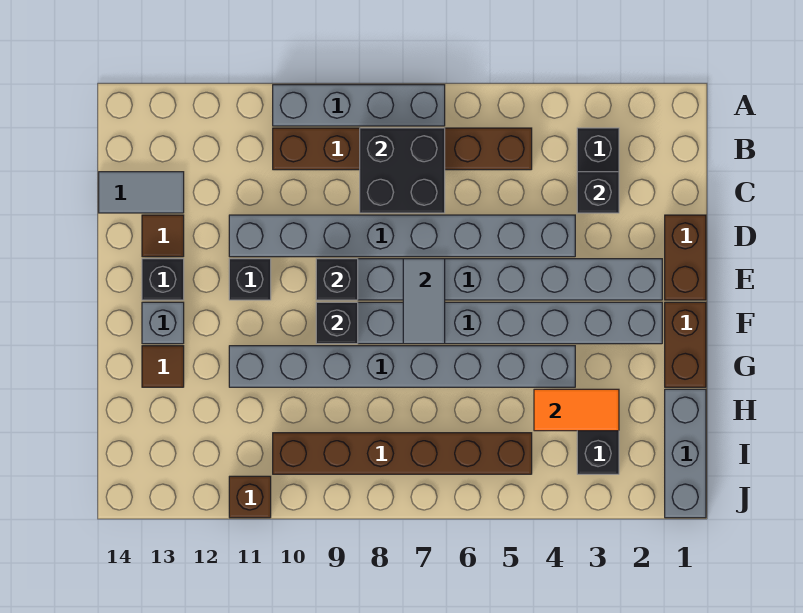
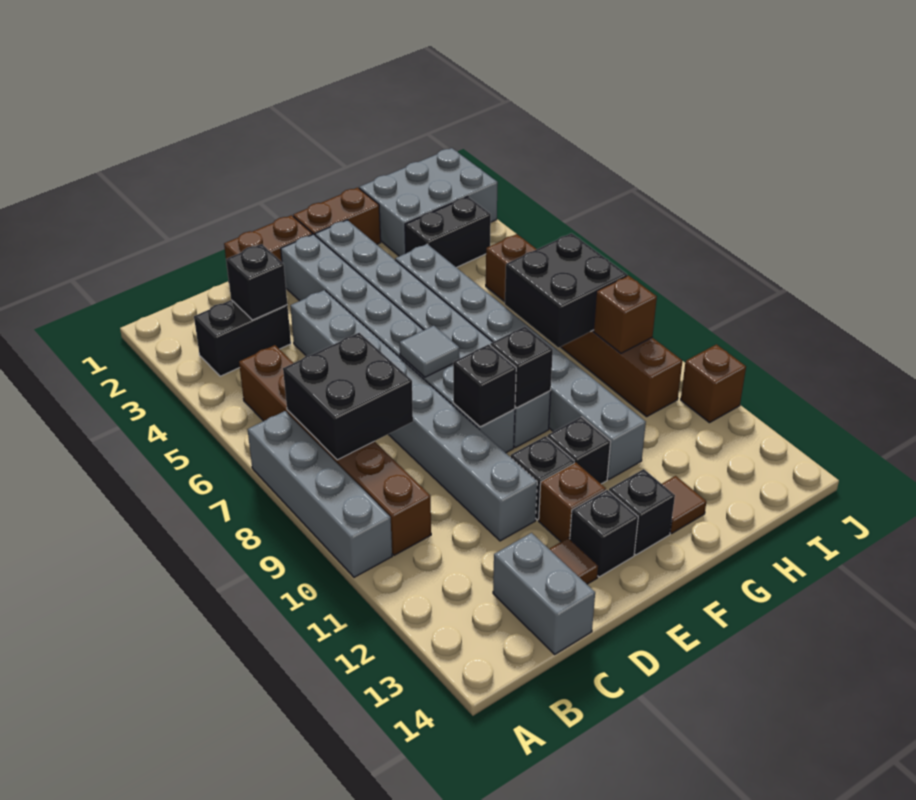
grey 1x2 tile [99,172,184,213] -> grey 1x2 brick [493,533,595,654]
grey 1x2 tile [403,259,445,344] -> grey 1x1 tile [400,326,459,377]
none -> brown 1x1 brick [539,463,606,542]
none -> black 1x1 brick [547,417,611,484]
grey 1x1 brick [142,302,184,344] -> black 1x1 brick [609,469,675,555]
grey 1x3 brick [665,389,706,518] -> grey 2x3 brick [359,148,498,256]
orange 1x2 tile [534,389,619,431] -> none
none -> black 2x2 brick [505,233,627,348]
none -> brown 1x1 brick [593,275,657,353]

